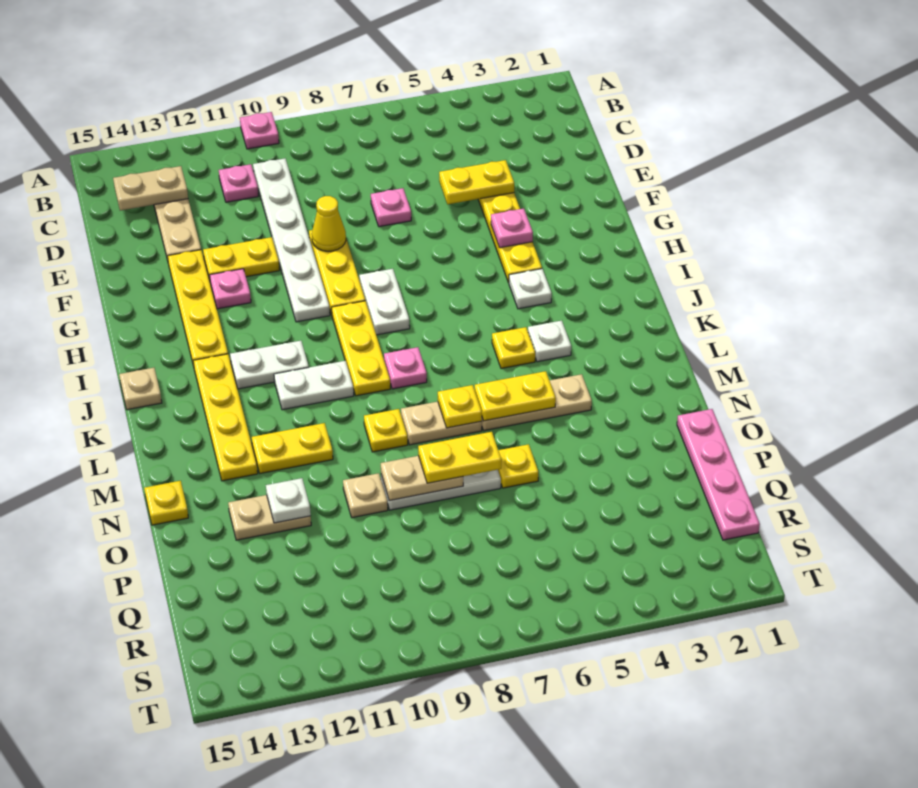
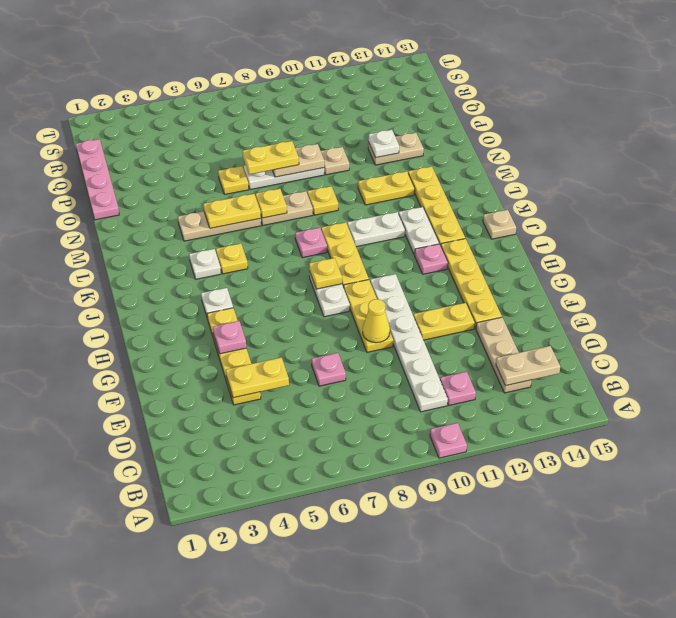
pink 1x1 plate [210,269,251,309] -> pink 1x1 plate moved to [415,244,448,274]
white 1x2 plate [230,341,309,389] -> white 1x2 plate turned to [399,207,439,255]
yellow 1x1 plate [144,481,188,525] -> yellow 1x1 plate moved to [309,258,342,289]

